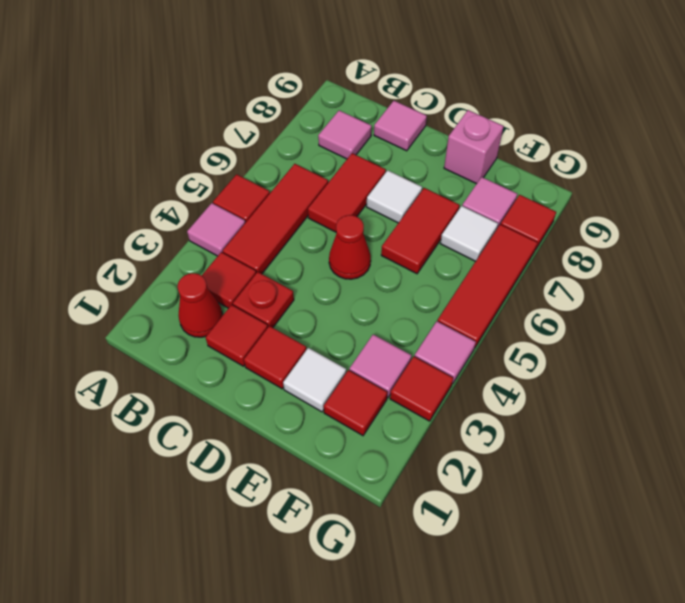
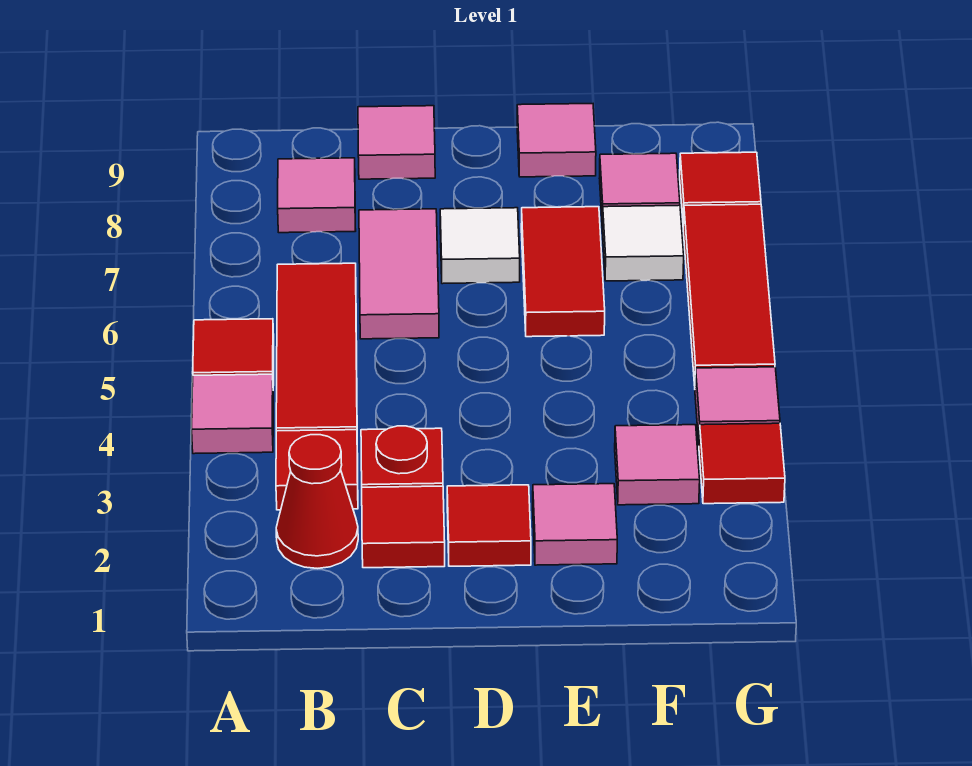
red 1x2 tile [308,153,386,232] -> pink 1x2 tile [359,209,439,339]
red 1x1 cone [329,215,371,279] -> none
white 1x1 tile [283,348,346,412] -> pink 1x1 tile [533,484,617,565]
pink 1x1 brick [444,110,504,184] -> pink 1x1 tile [517,104,596,177]
red 1x1 tile [324,370,387,435] -> none

